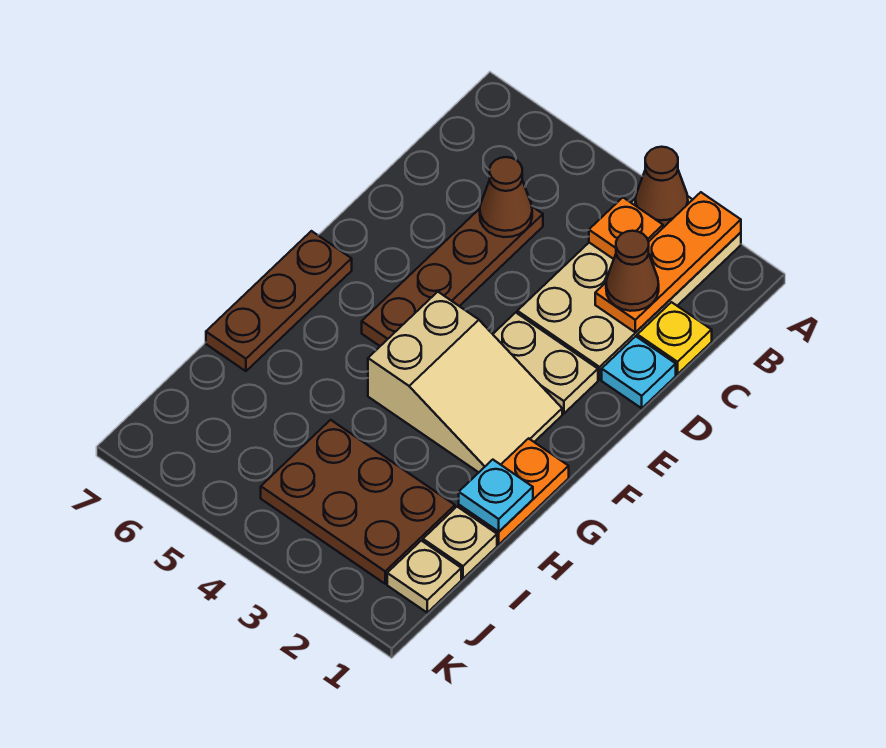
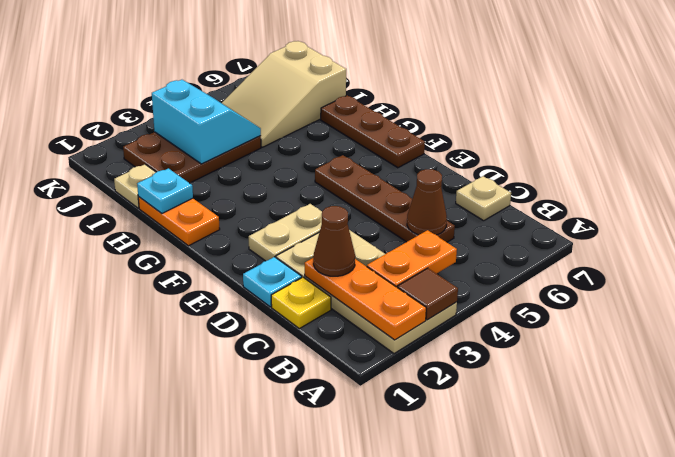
brown 1x1 cone [635,147,688,227] -> brown 1x1 tile [398,268,458,320]
orange 1x1 plate [589,198,663,259] -> orange 1x2 plate [367,230,457,288]
tan 2x3 slope [368,292,562,472] -> tan 2x3 slope moved to [222,41,346,147]
none -> cyan 2x2 slope [152,80,261,164]
tan 1x1 plate [387,541,461,613] -> tan 1x1 plate moved to [456,176,511,221]

